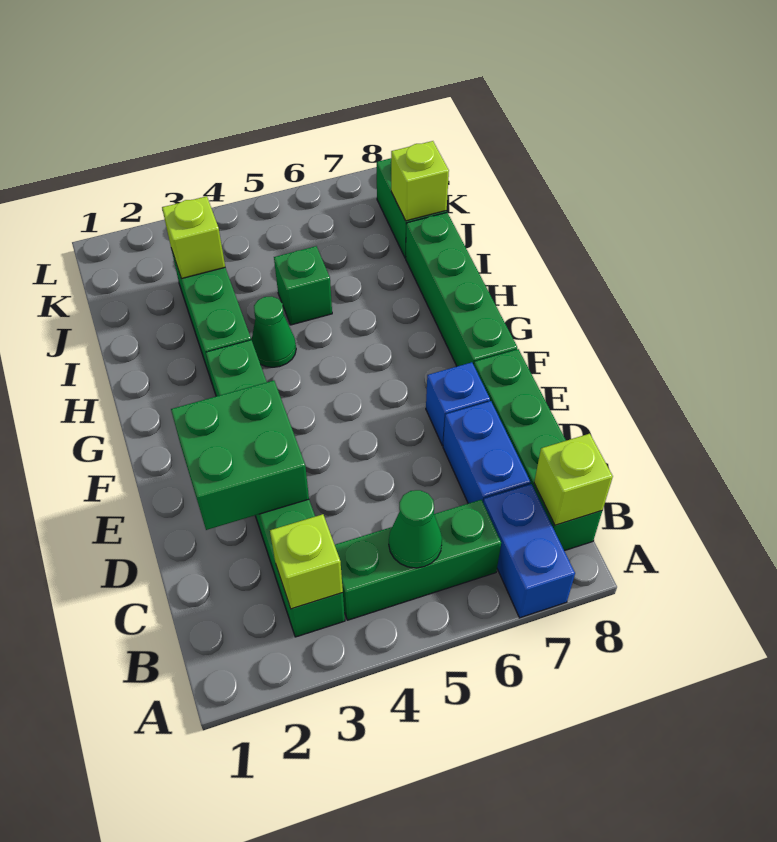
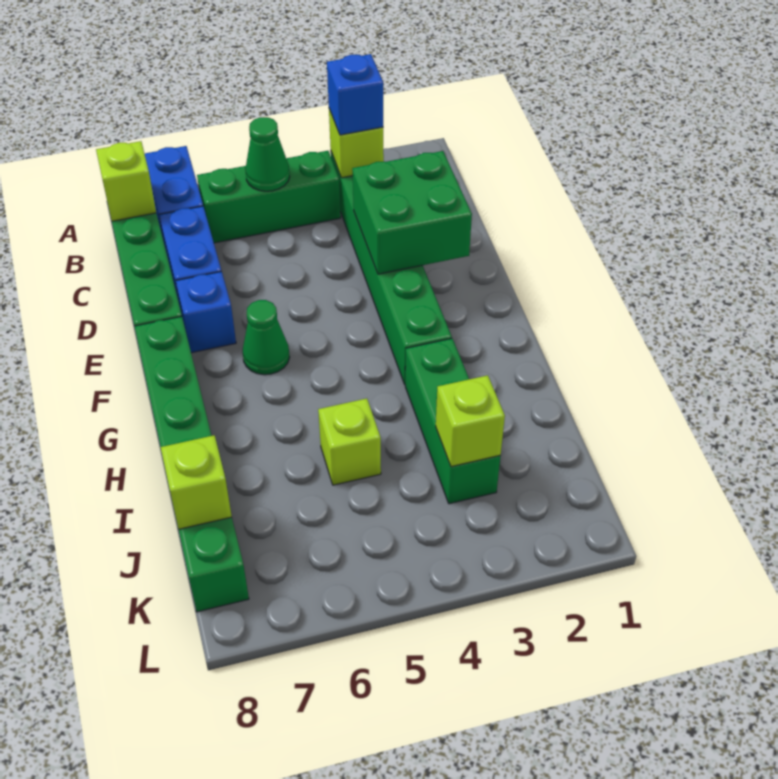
none -> blue 1x1 brick [327,54,383,135]
green 1x1 cone [252,296,296,367] -> green 1x1 cone moved to [243,300,290,375]
green 1x1 brick [274,246,332,325] -> lime 1x1 brick [318,398,381,485]

